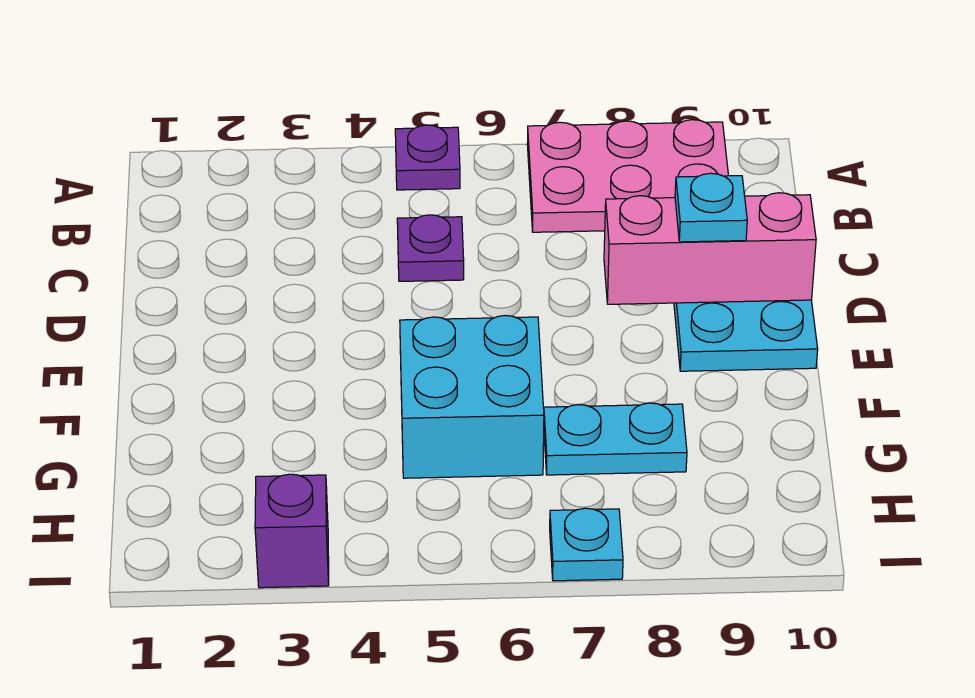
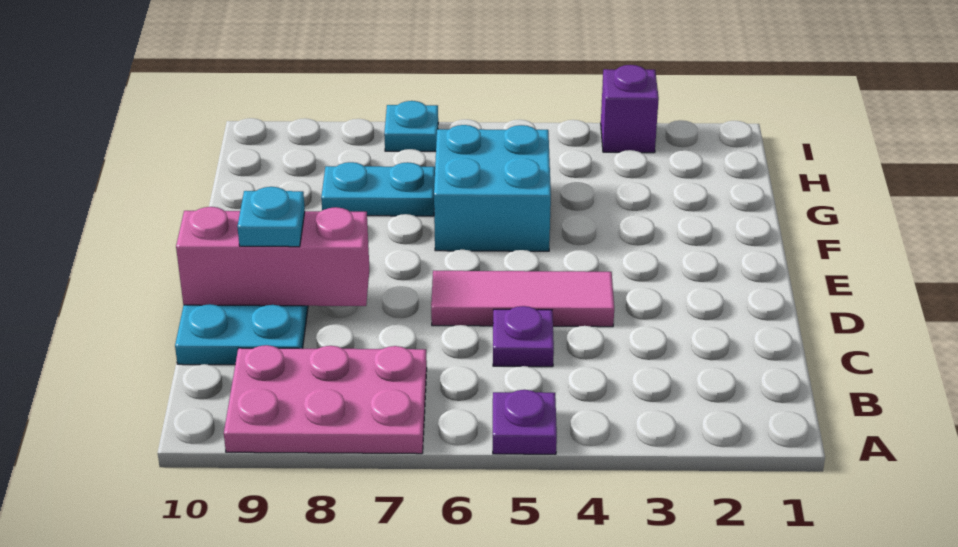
none -> pink 1x3 tile [431,271,614,327]

